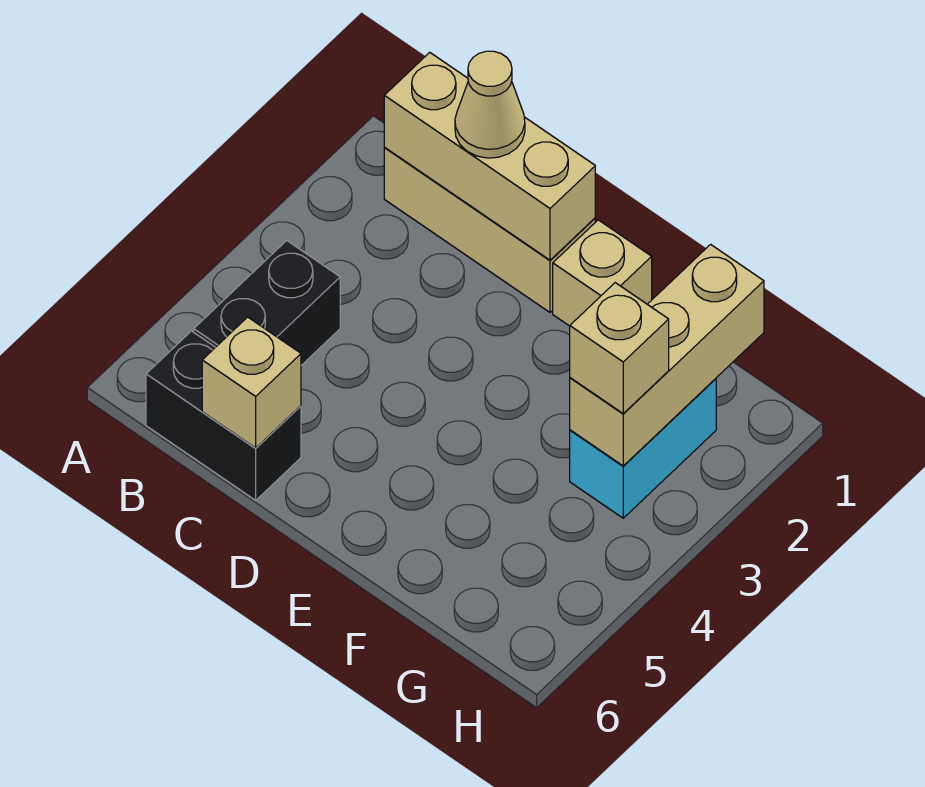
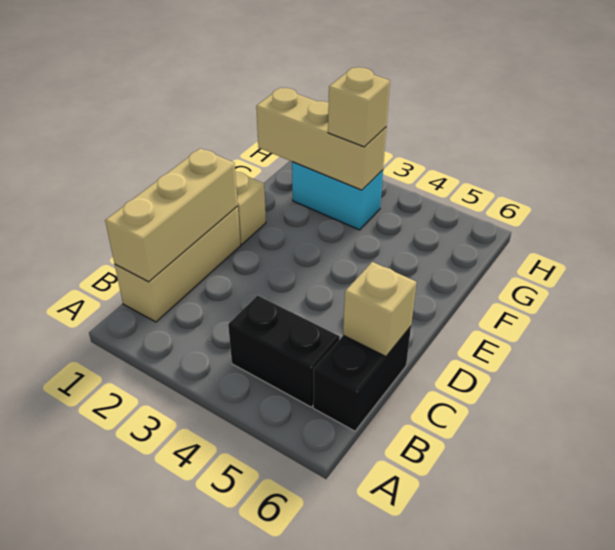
tan 1x1 cone [455,51,525,158] -> none

